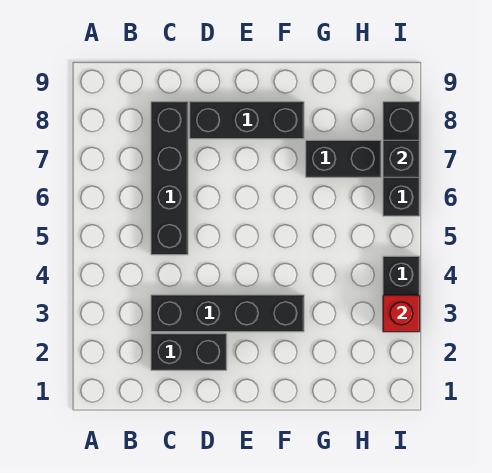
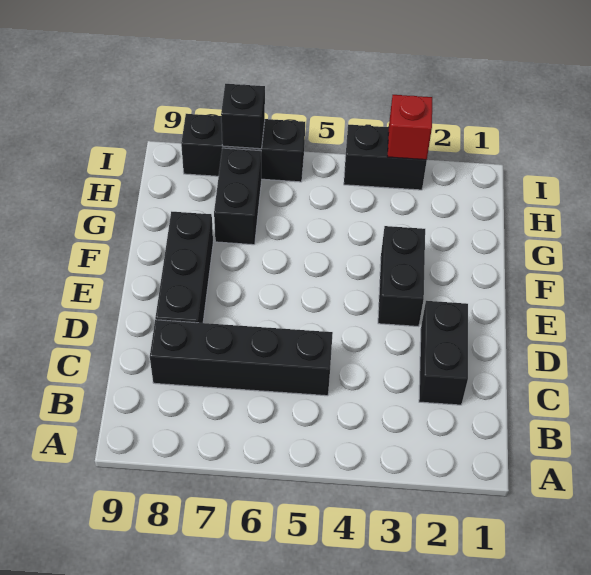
black 1x4 brick [151,295,304,332] -> black 1x2 brick [378,226,425,326]

